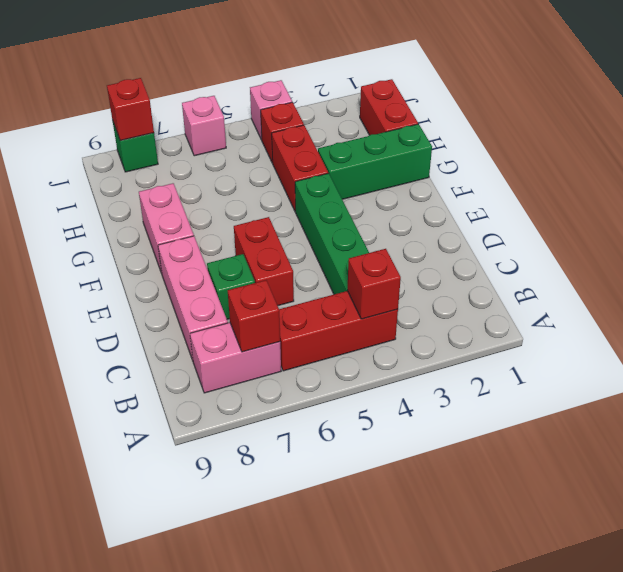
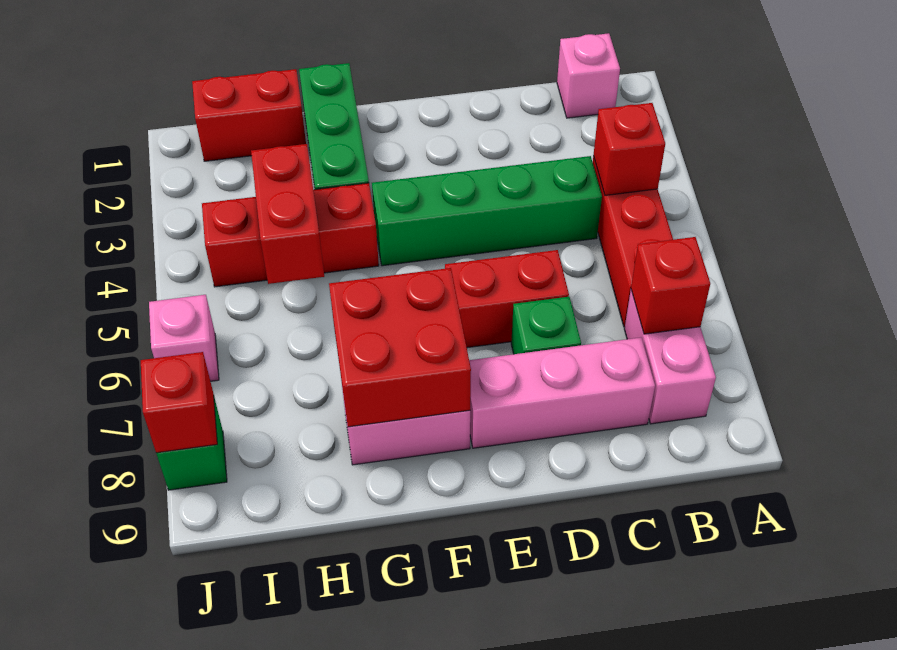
none -> red 2x2 brick [329,268,471,427]
none -> red 1x2 brick [251,144,324,284]
pink 1x1 brick [250,80,292,139] -> pink 1x1 brick moved to [557,33,620,118]

